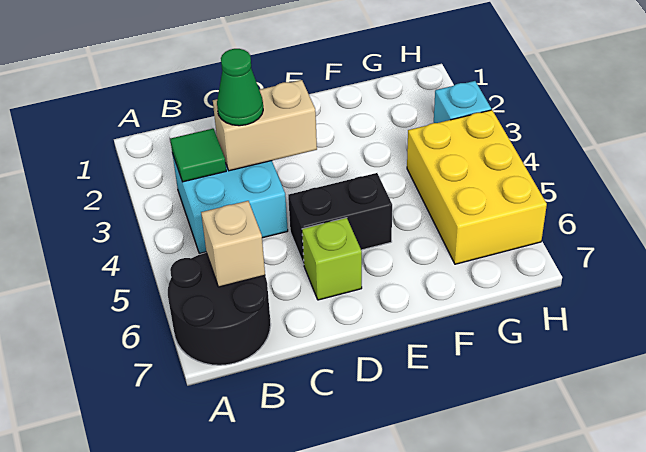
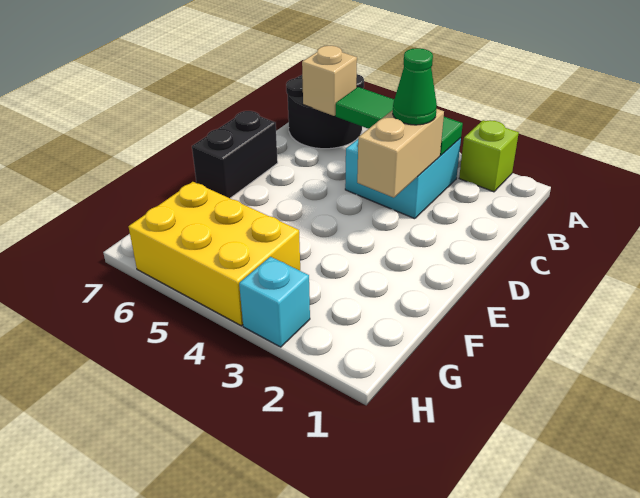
green 1x1 tile [170,129,226,182] -> green 1x3 tile [336,87,463,155]
black 1x2 brick [288,173,392,264] -> black 1x2 brick moved to [192,111,278,198]
lime 1x1 brick [302,218,362,300] -> lime 1x1 brick moved to [459,120,519,192]

